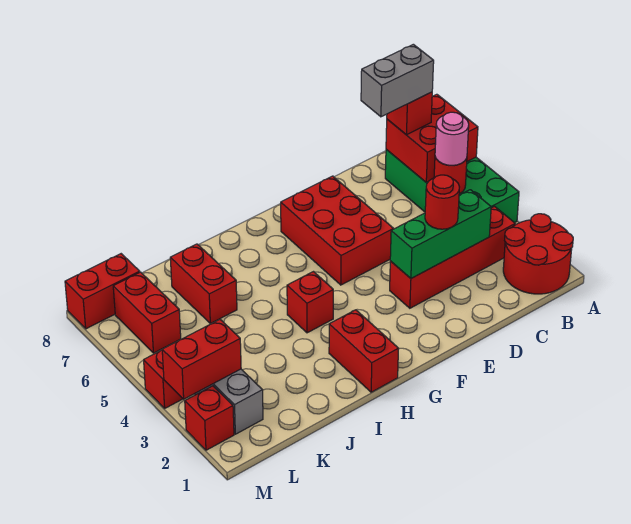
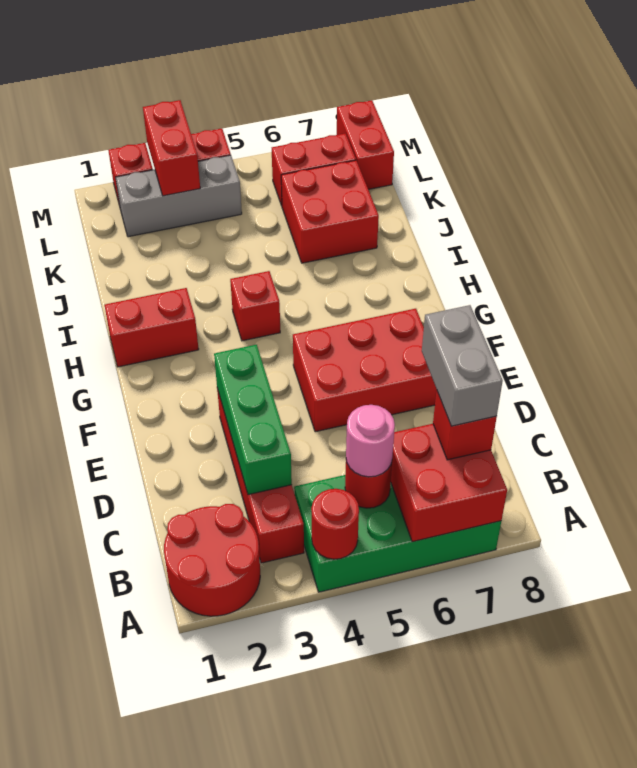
red 1x1 round brick [425,175,459,229] -> red 1x1 round brick moved to [311,489,359,559]
red 1x2 brick [170,244,237,324] -> red 2x2 brick [281,160,379,263]

